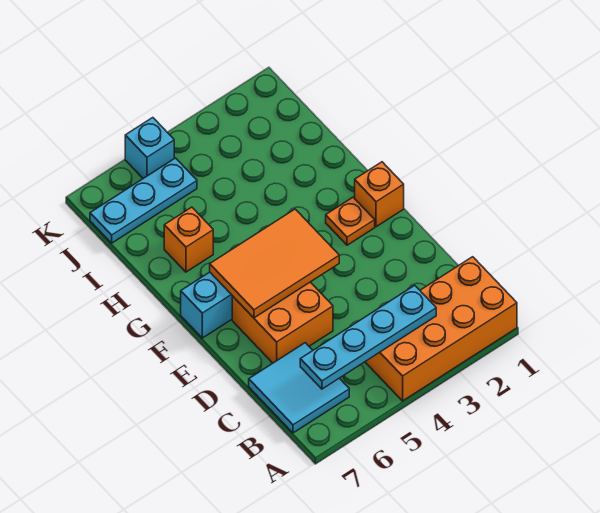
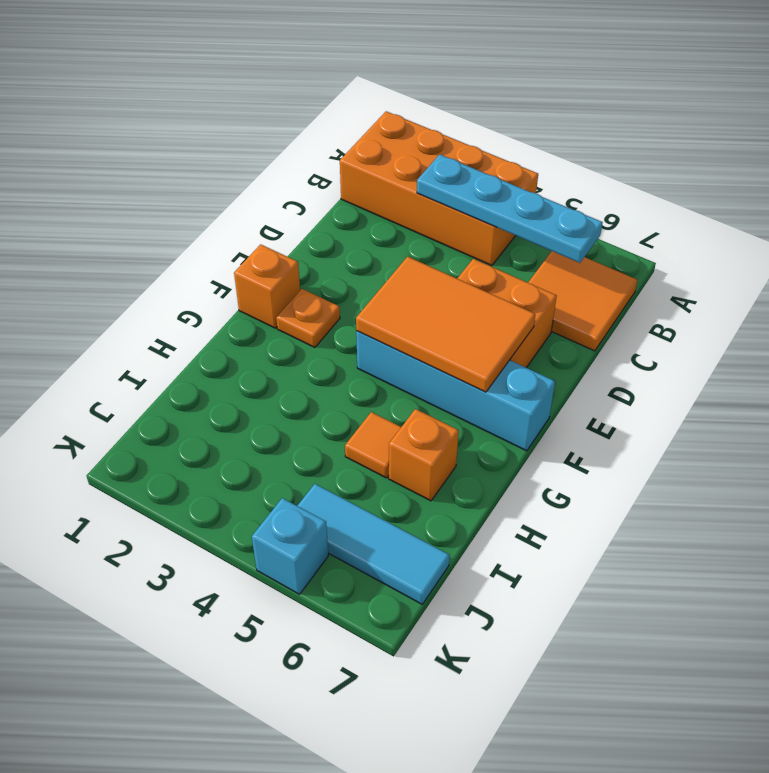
cyan 2x2 tile [249,343,349,433] -> orange 2x2 tile [528,251,637,351]
none -> orange 1x1 tile [345,412,401,478]
cyan 1x3 plate [90,158,197,243] -> cyan 1x3 tile [298,484,450,604]

